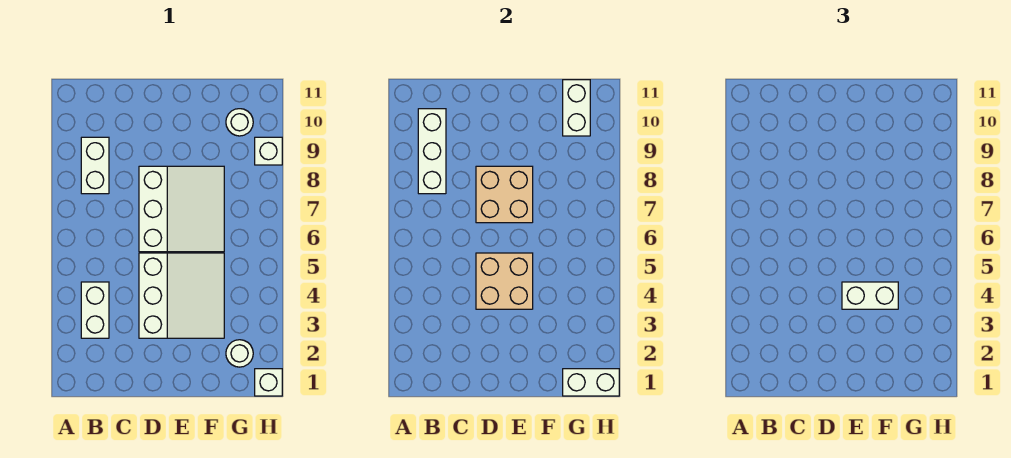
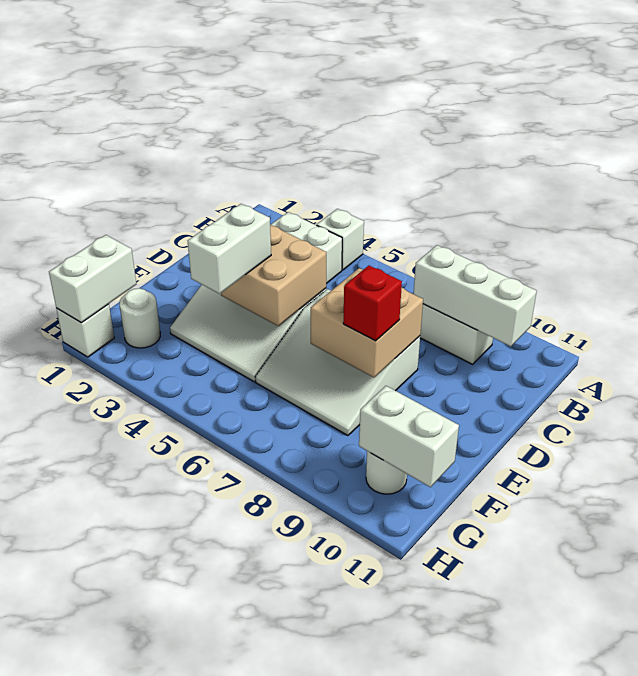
none -> red 1x1 brick [343,266,402,341]
white 1x1 brick [255,137,282,165] -> white 1x1 brick moved to [317,209,364,270]

